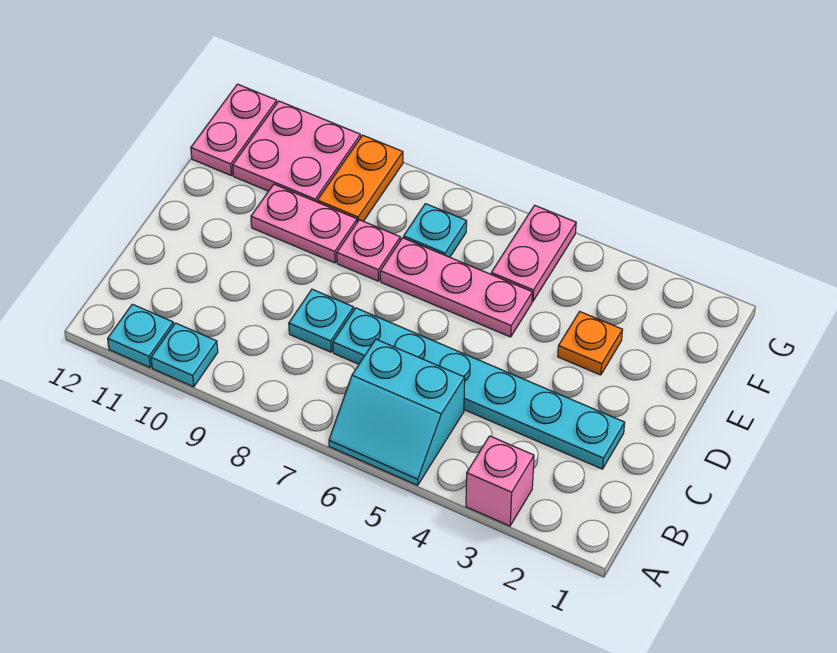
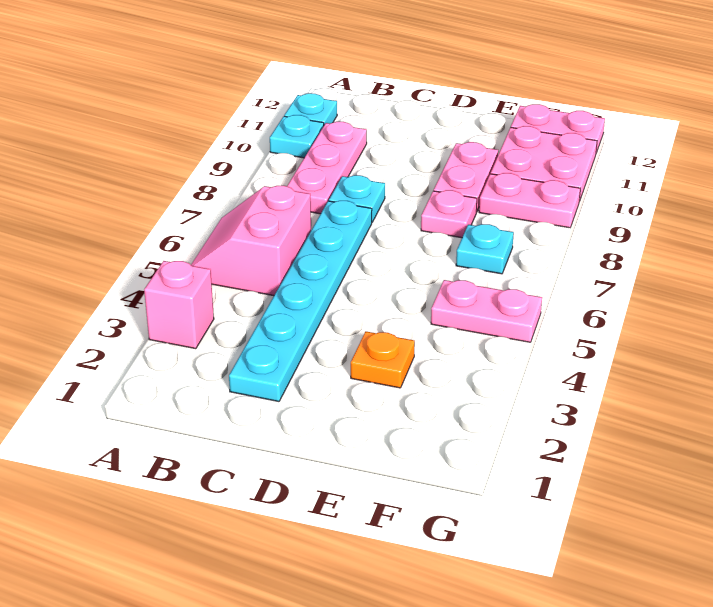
cyan 2x2 slope [329,339,465,485] -> pink 2x2 slope [191,186,311,296]
pink 1x3 plate [380,238,532,337] -> pink 1x3 plate moved to [287,122,367,214]
orange 1x2 plate [317,135,403,222] -> pink 1x2 plate [479,173,580,228]

